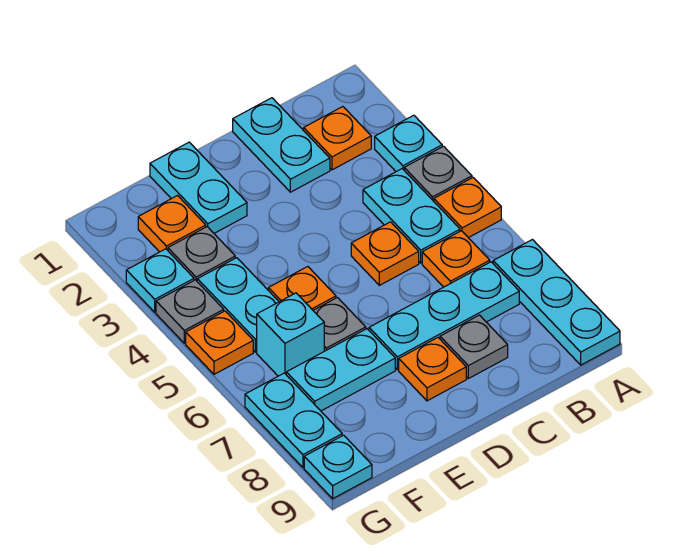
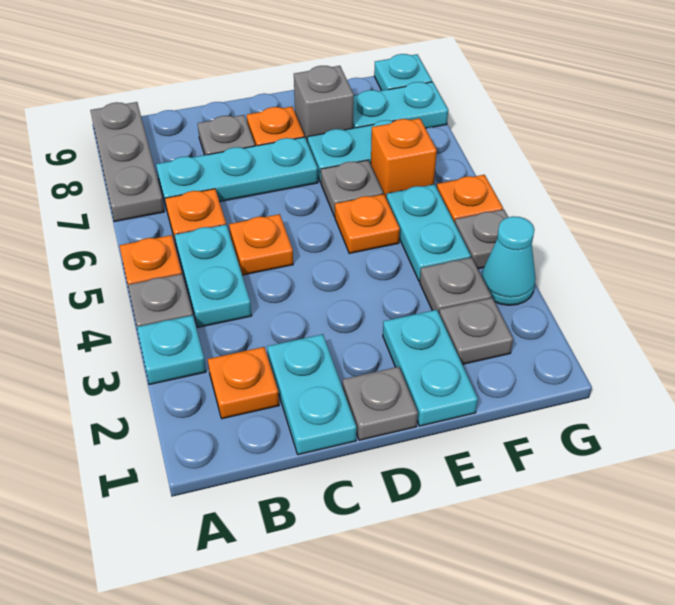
cyan 1x3 plate [493,240,620,365] -> grey 1x3 plate [90,102,164,222]
none -> grey 1x1 plate [342,367,418,440]
none -> grey 1x1 brick [294,66,354,143]
orange 1x1 plate [138,196,206,252] -> grey 1x1 plate [439,298,513,364]
cyan 1x1 brick [257,293,324,376] -> orange 1x1 brick [371,118,437,197]
cyan 1x1 plate [126,249,194,312] -> cyan 1x1 cone [482,216,536,305]
cyan 1x2 plate [245,373,342,468] -> cyan 1x2 plate turned to [353,82,448,128]

